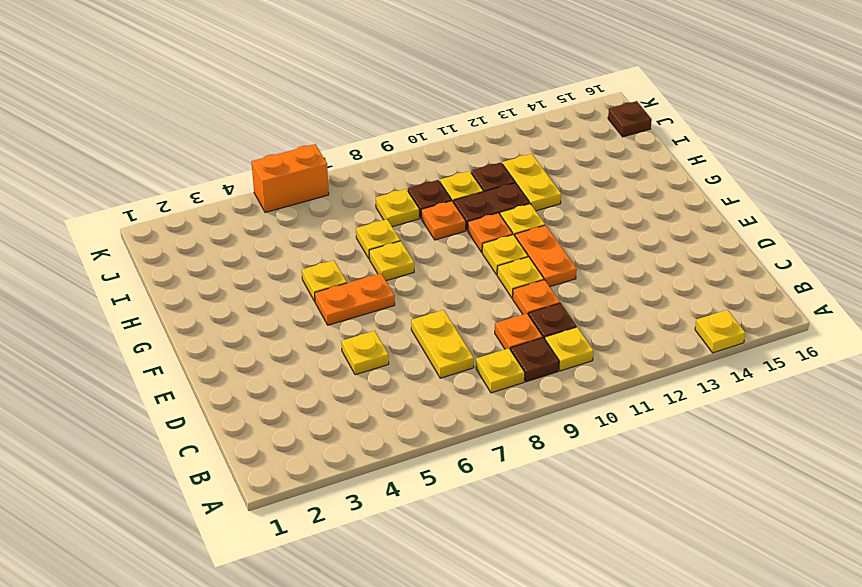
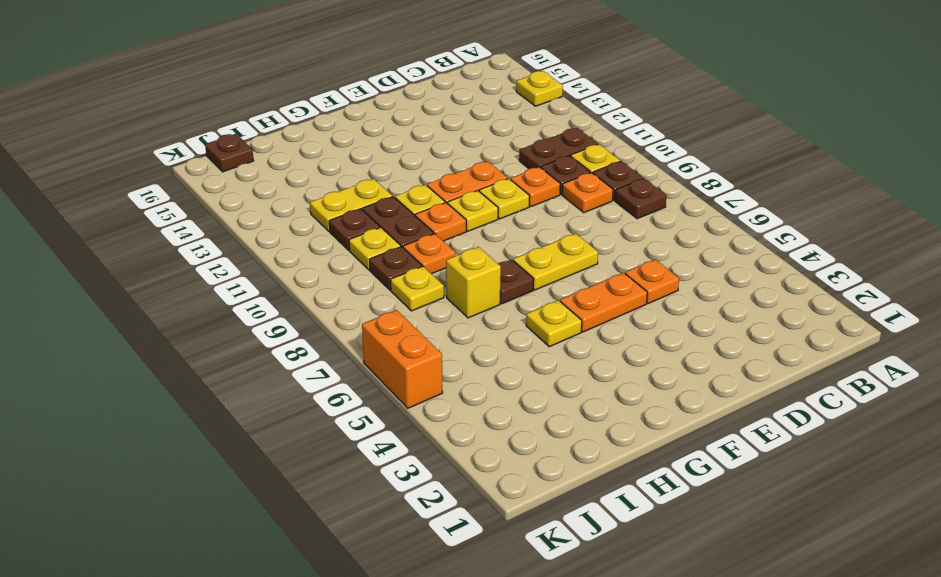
yellow 1x1 plate [476,348,525,393] -> brown 1x1 plate [615,179,666,219]
none -> brown 1x2 plate [519,128,598,169]
yellow 1x2 plate [411,310,474,378] -> yellow 1x2 plate moved to [513,233,598,290]
yellow 1x1 plate [341,331,389,375] -> orange 1x1 plate [625,259,679,304]
orange 1x2 plate [315,273,395,325] -> orange 1x2 plate turned to [560,273,647,332]
yellow 1x1 plate [369,241,414,281] -> brown 1x1 plate [498,260,534,304]
yellow 1x1 plate [356,219,400,259] -> yellow 1x1 brick [446,247,501,318]

